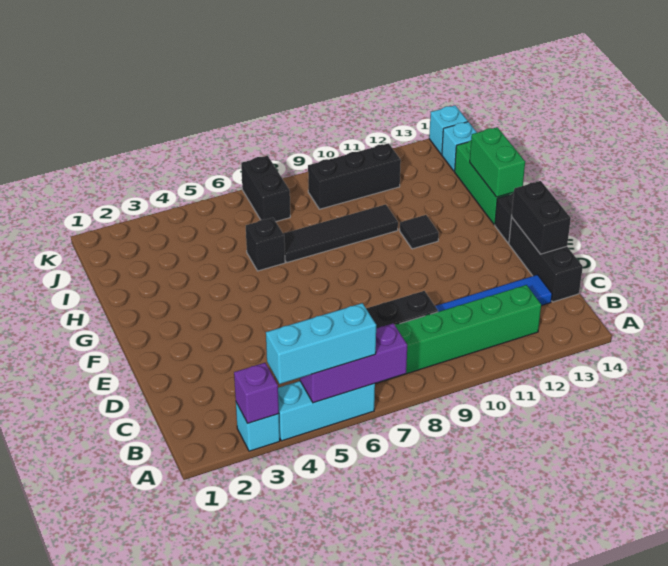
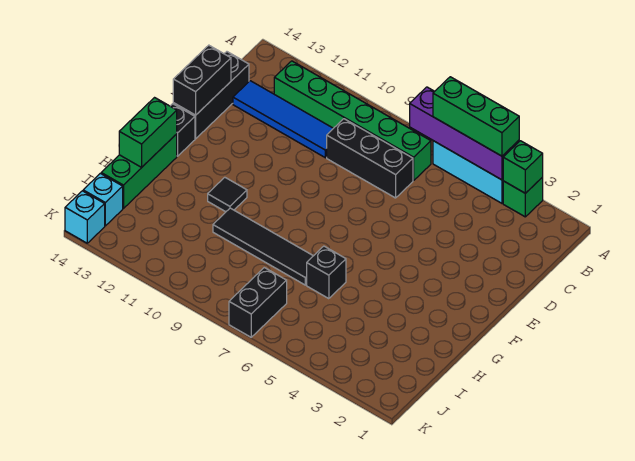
cyan 1x1 brick [236,403,280,451] -> green 1x1 brick [503,177,543,217]
purple 1x1 brick [234,363,279,423] -> green 1x1 brick [503,141,543,193]
cyan 1x3 brick [266,303,376,384] -> green 1x3 brick [433,77,519,156]
purple 1x3 brick [300,323,407,403] -> purple 1x4 brick [410,87,519,180]
black 1x3 brick [308,143,401,209] -> none

